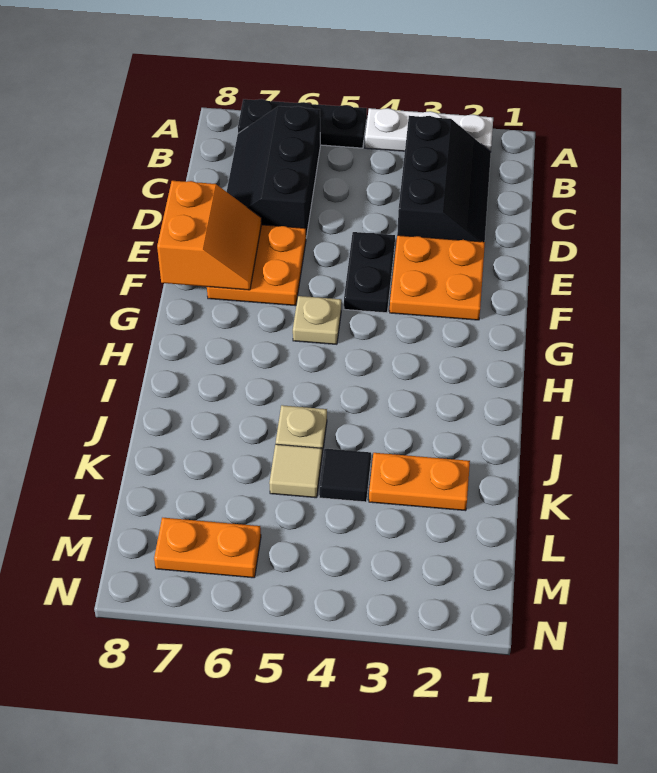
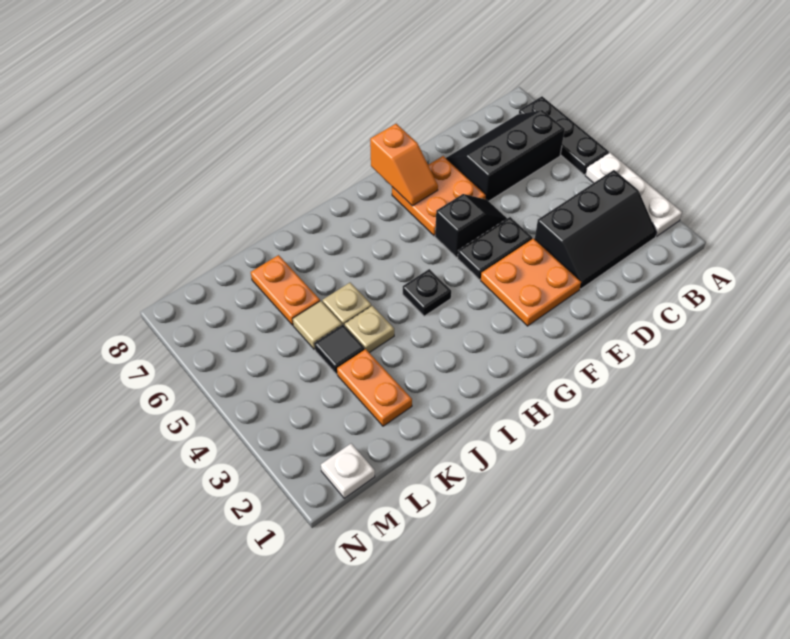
none -> black 1x2 slope [435,194,507,257]
orange 2x2 slope [157,181,262,290] -> orange 1x2 slope [370,124,438,206]
tan 1x1 plate [293,296,342,344] -> tan 1x1 plate moved to [345,306,394,353]
none -> black 1x1 plate [403,269,451,316]
none -> white 1x1 plate [321,444,375,498]
orange 1x2 plate [154,518,261,578] -> orange 1x2 plate moved to [251,255,320,325]

